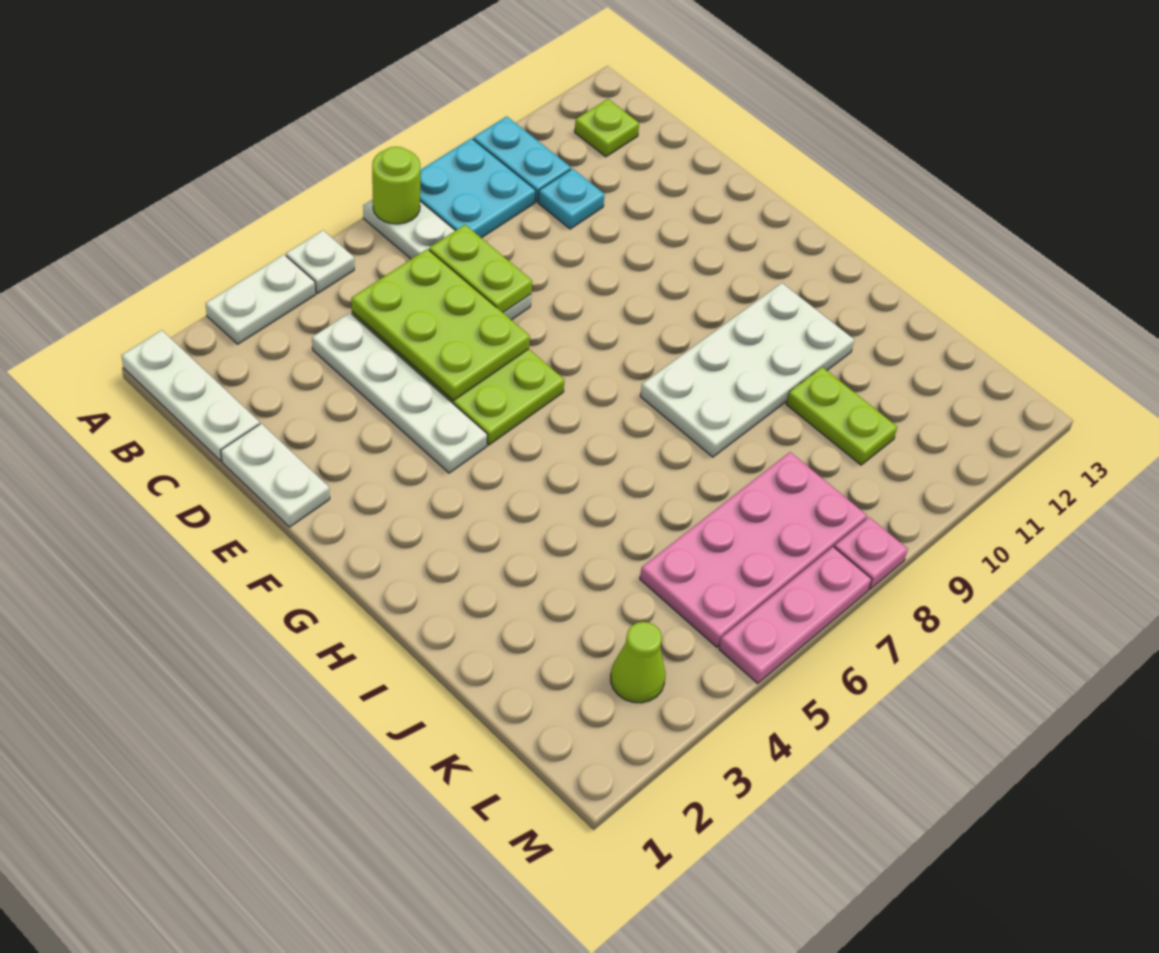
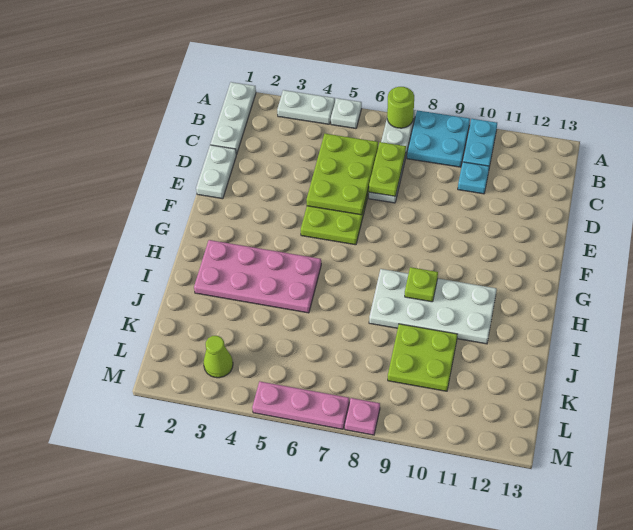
lime 1x1 plate [575,99,639,157] -> lime 1x1 plate moved to [405,267,438,302]
white 1x4 plate [312,313,487,473] -> none
lime 1x2 plate [786,367,897,465] -> lime 2x2 plate [388,324,457,391]
pink 2x4 plate [640,452,867,647] -> pink 2x4 plate moved to [194,240,321,313]

